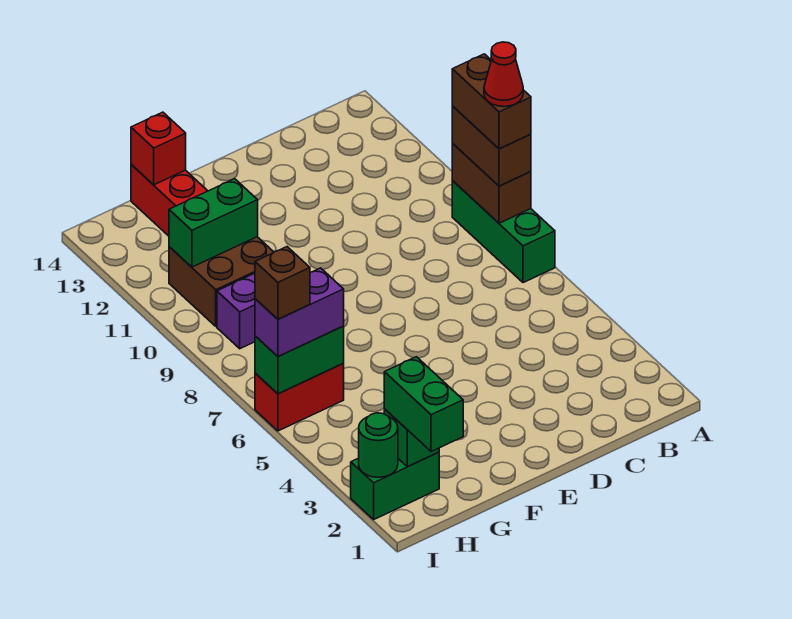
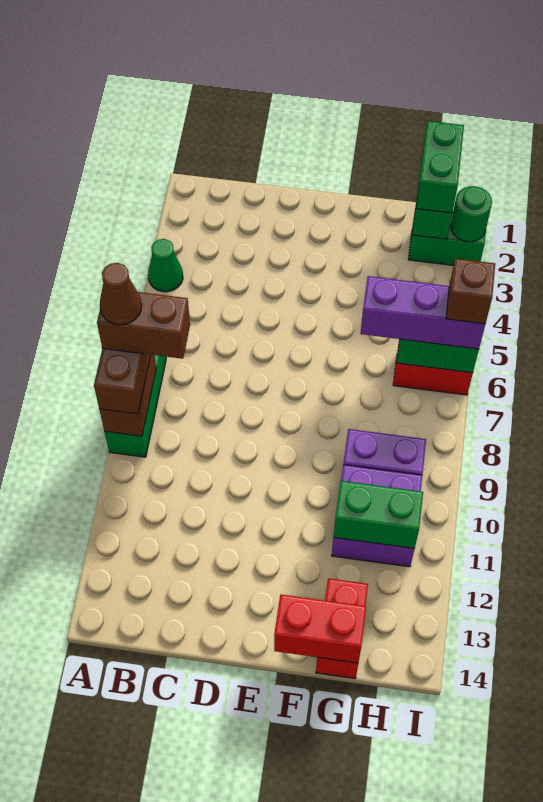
none -> green 1x1 cone [148,239,183,292]
brown 1x2 brick [452,54,531,149] -> brown 1x2 brick turned to [97,292,190,359]
red 1x1 cone [484,42,523,107] -> brown 1x1 cone [100,263,142,325]
brown 2x2 brick [169,237,274,326] -> purple 2x2 brick [332,465,422,567]
red 1x1 brick [131,112,186,185] -> red 1x2 brick [274,595,366,663]
purple 1x2 brick [255,268,344,357] -> purple 1x3 brick [360,276,485,349]

